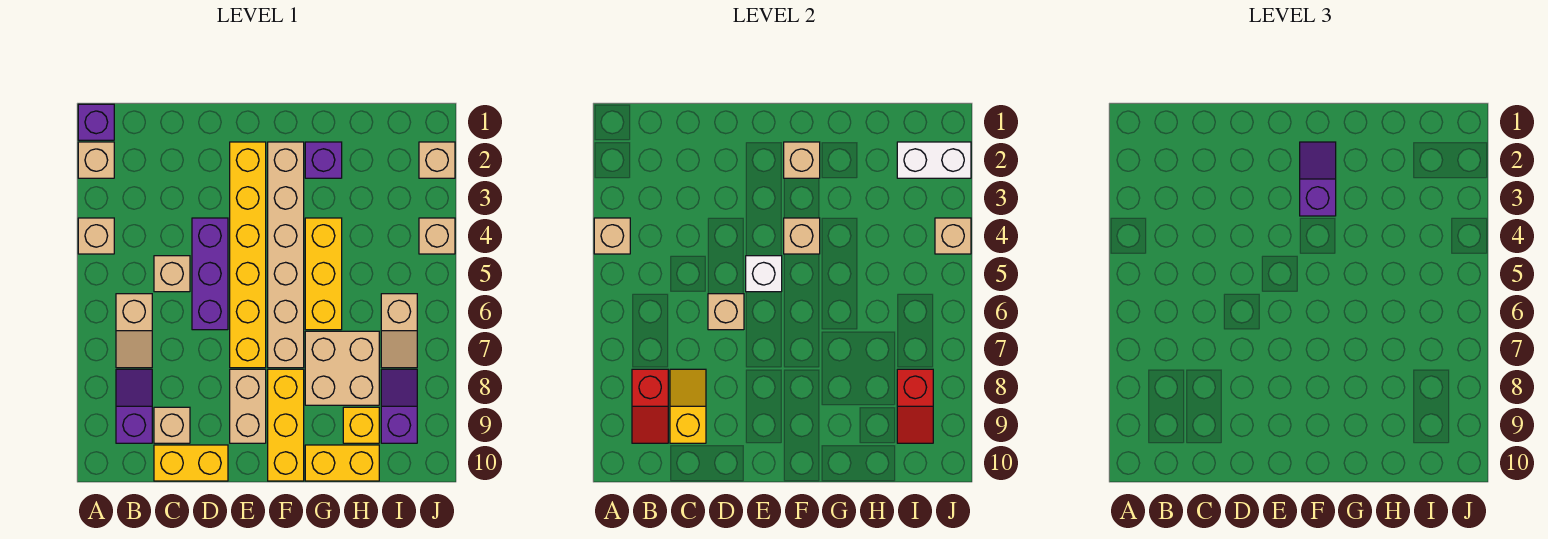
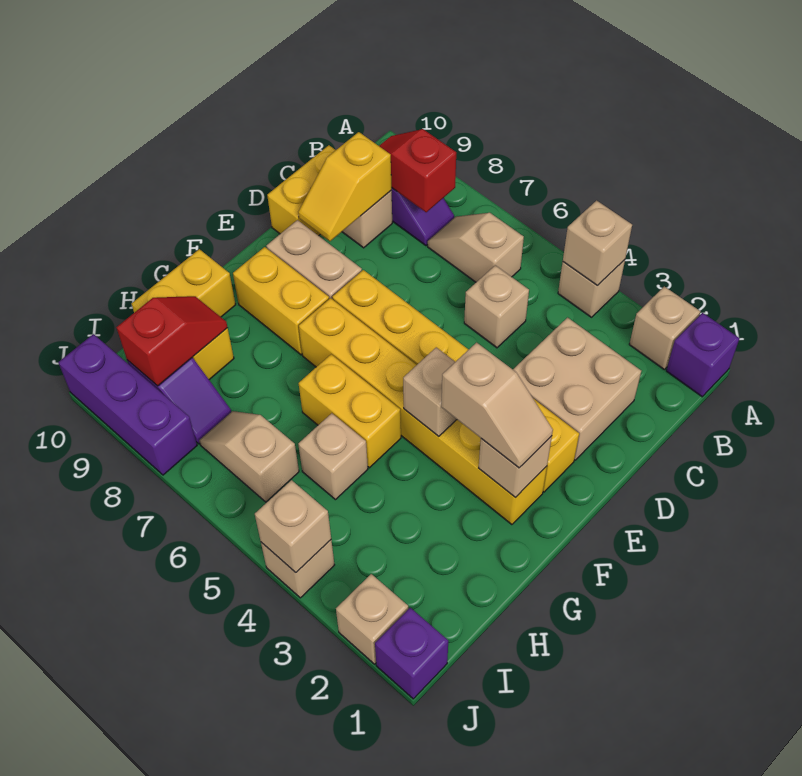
yellow 1x2 slope [670,369,706,443] -> yellow 1x2 slope turned to [298,132,392,241]
purple 1x3 brick [192,218,228,330] -> purple 1x3 brick moved to [58,334,197,475]
tan 1x1 brick [708,294,744,330] -> tan 1x1 brick moved to [298,413,368,500]
white 1x1 brick [746,256,782,292] -> none
tan 1x6 brick [268,142,304,368] -> yellow 1x6 brick [299,298,547,525]
purple 1x2 slope [1300,142,1336,216] -> tan 1x2 slope [441,343,553,468]
yellow 1x3 brick [268,369,304,481] -> yellow 1x2 brick [233,247,329,355]
purple 1x1 brick [305,142,342,178] -> purple 1x1 brick moved to [375,608,448,699]
yellow 1x3 brick [305,218,342,330] -> yellow 1x2 brick [299,354,401,468]
tan 2x2 brick [305,331,379,405] -> tan 2x2 brick moved to [513,318,641,460]
white 1x2 brick [897,142,971,178] -> none
red 1x2 slope [897,369,933,443] -> red 1x2 slope turned to [116,296,228,386]

